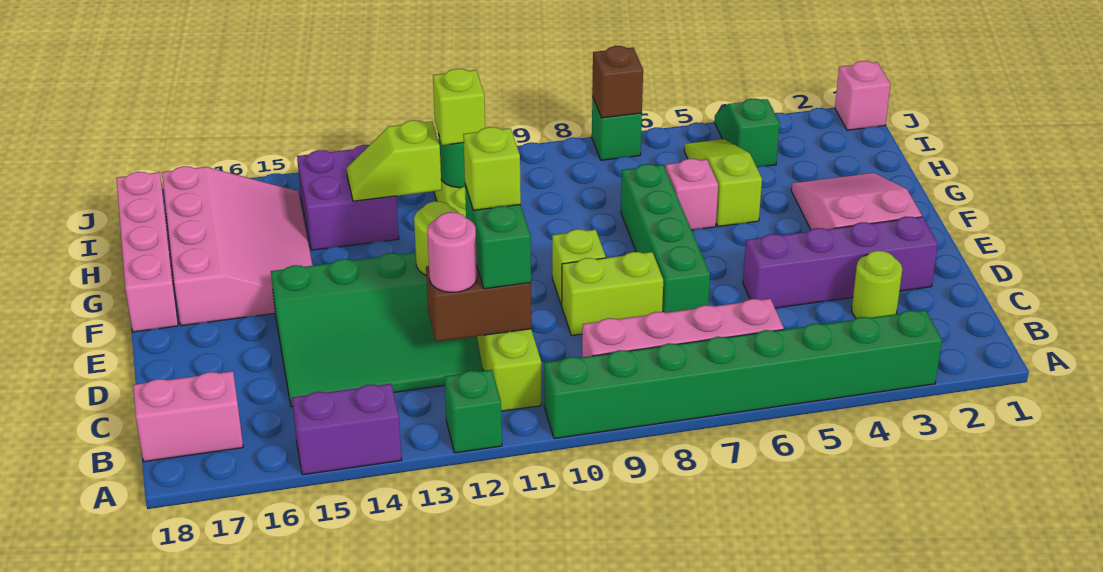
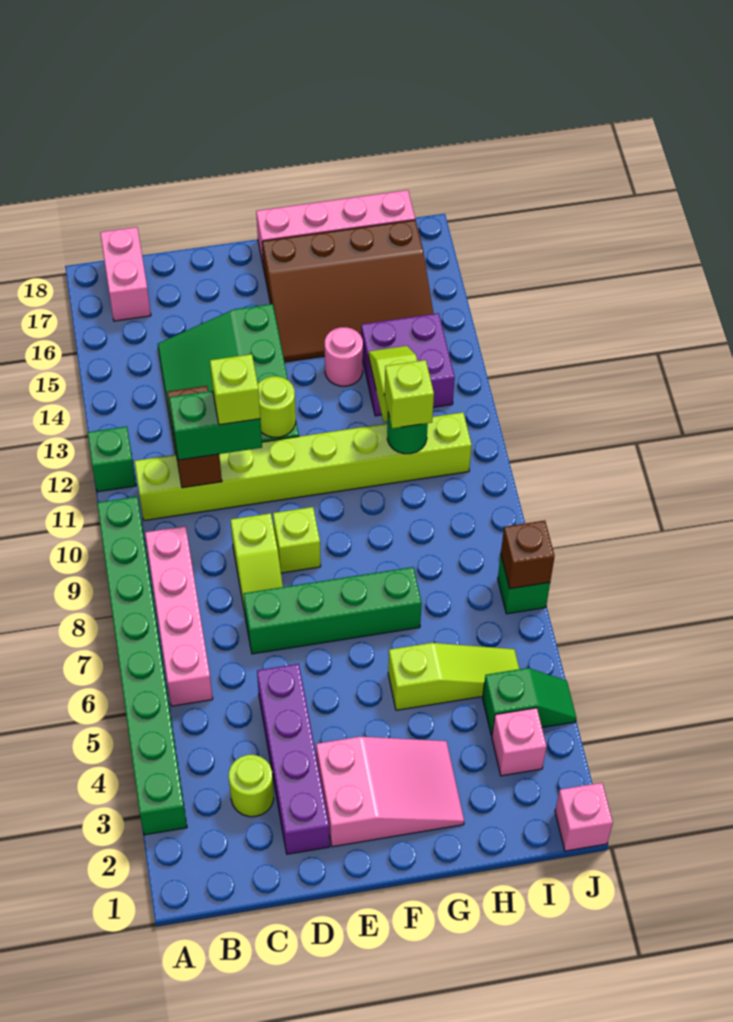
purple 1x2 brick [292,384,402,475] -> none
pink 1x1 round brick [427,212,477,293] -> pink 1x1 round brick moved to [325,327,363,386]
lime 1x2 brick [562,252,663,336] -> lime 1x2 slope [231,513,283,612]
pink 3x4 slope [162,166,313,326] -> brown 3x4 slope [262,220,434,362]
pink 1x1 brick [666,159,718,230] -> pink 1x1 brick moved to [492,708,547,776]

